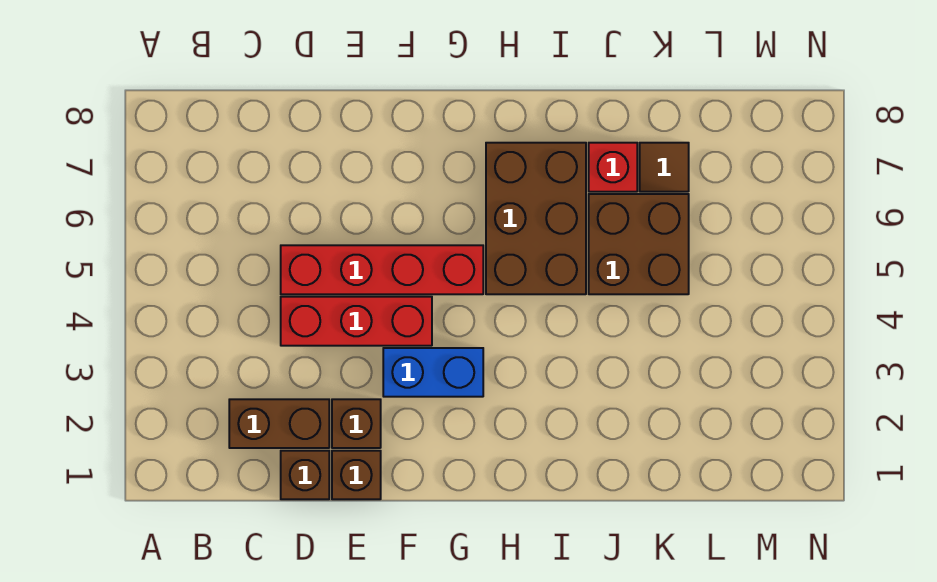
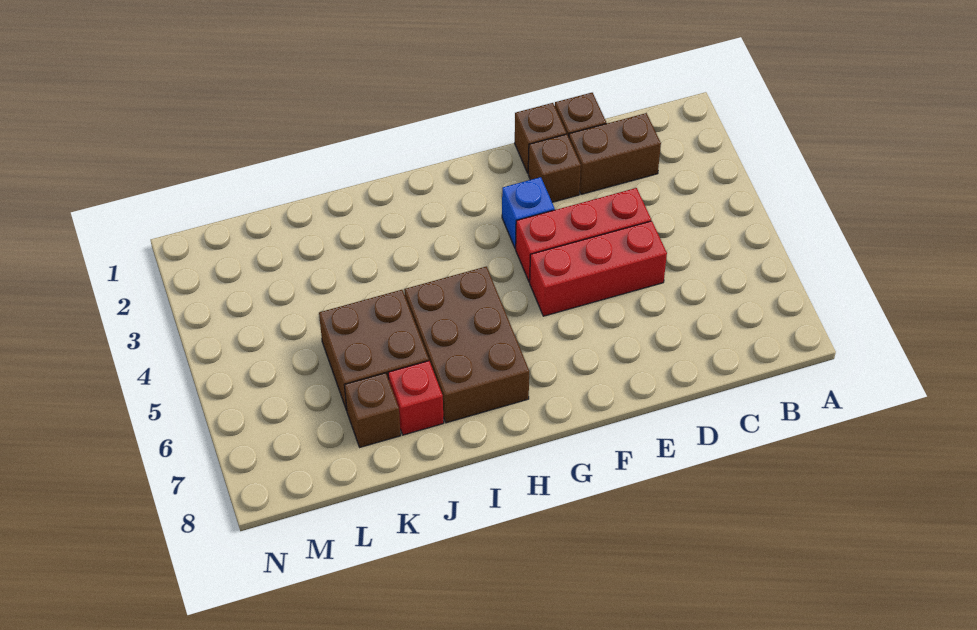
red 1x4 brick [281,245,483,294] -> red 1x3 brick [530,221,667,316]
blue 1x2 brick [383,348,483,397] -> blue 1x1 brick [502,177,555,249]
brown 1x1 tile [640,143,689,192] -> brown 1x1 brick [345,373,401,447]

